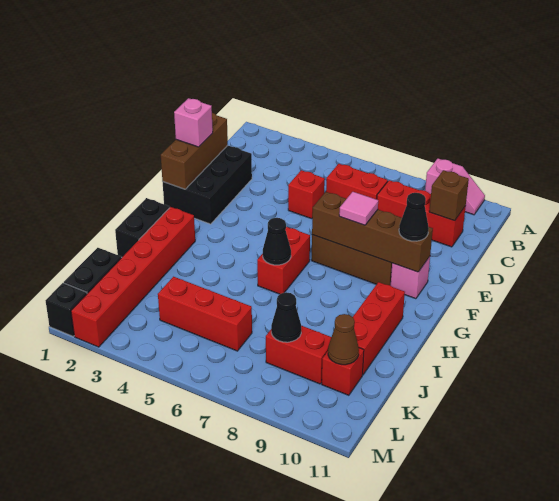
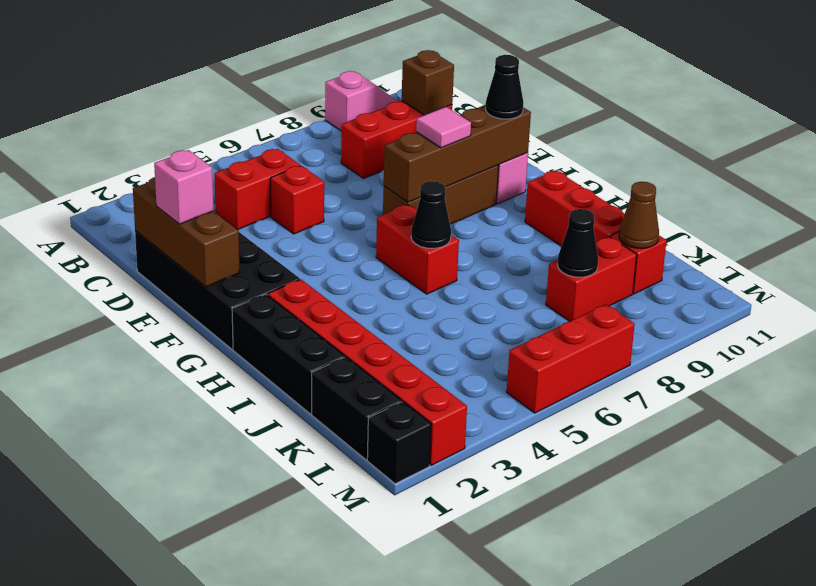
red 1x2 brick [326,164,388,200] -> red 1x2 brick moved to [214,149,300,230]
black 2x3 brick [163,145,252,224] -> black 2x4 brick [135,231,300,349]
black 1x2 brick [115,198,170,257] -> black 1x3 brick [232,294,345,414]
red 1x3 brick [158,277,252,351] -> red 1x3 brick moved to [507,304,635,413]

